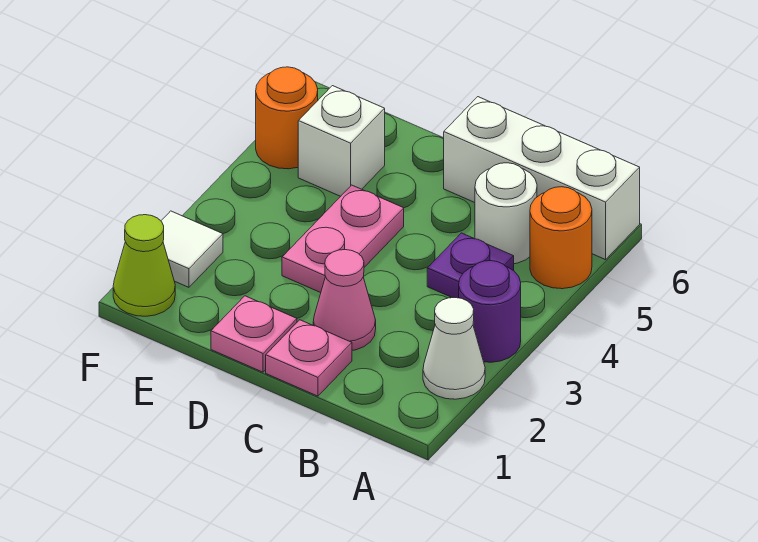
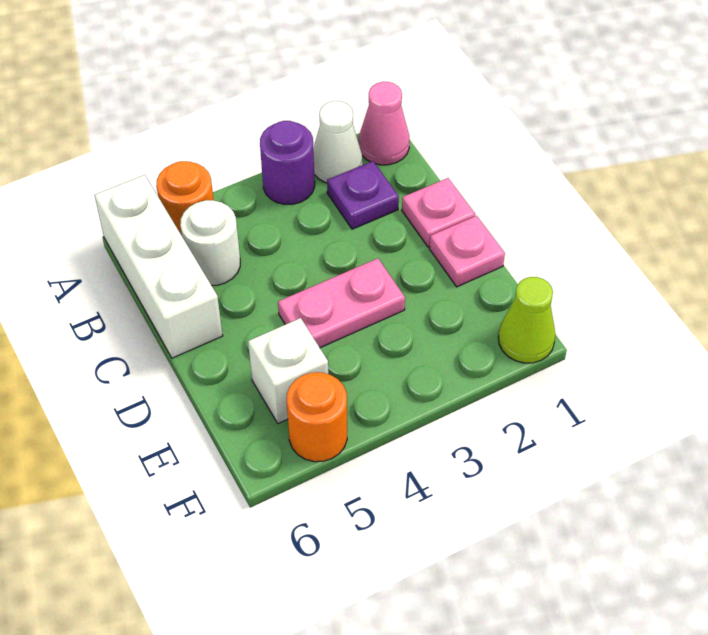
purple 1x1 plate [427,233,514,298] -> purple 1x1 plate moved to [327,161,399,229]
pink 1x1 cone [313,250,376,350] -> pink 1x1 cone moved to [359,82,410,165]
white 1x1 tile [161,211,223,287] -> none

